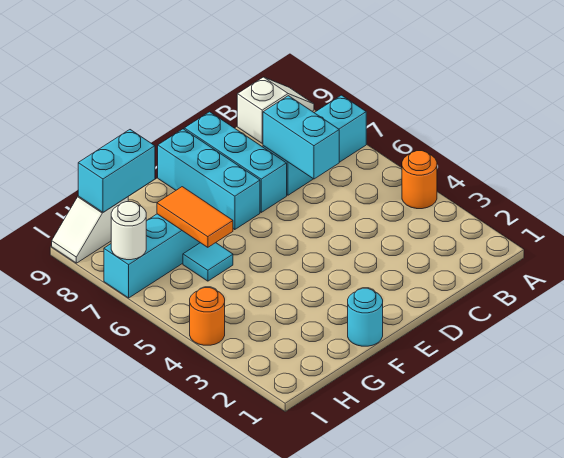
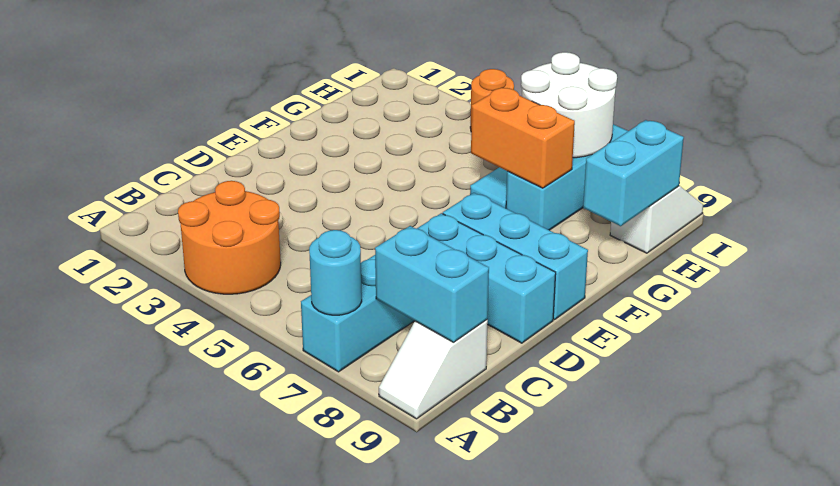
orange 1x1 round brick [402,151,437,209] -> orange 2x2 round brick [178,181,281,294]
cyan 1x2 brick [263,96,339,179] -> cyan 1x2 brick moved to [375,226,489,342]
cyan 1x1 round brick [348,288,383,346] -> cyan 1x1 round brick moved to [309,230,362,315]
orange 1x2 tile [157,187,233,247] -> orange 1x2 brick [471,88,575,188]
white 1x1 round brick [111,202,146,260] -> white 2x2 round brick [521,52,617,158]

